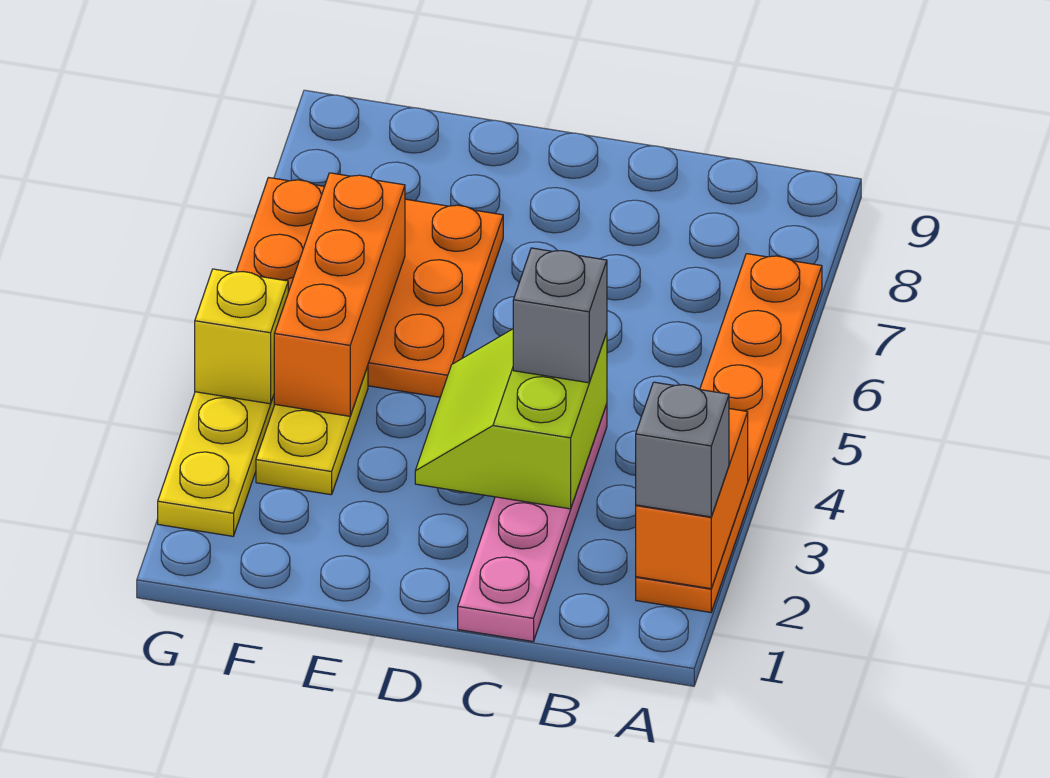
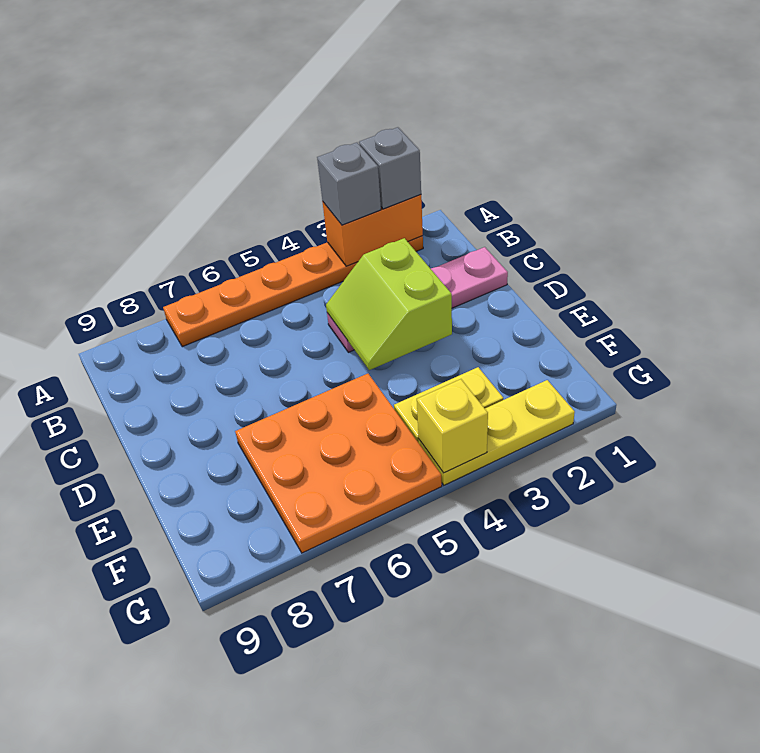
lime 2x2 slope [415,329,607,509] -> lime 2x2 slope turned to [326,238,452,370]
grey 1x1 brick [513,248,607,383] -> grey 1x1 brick moved to [317,143,381,225]
orange 1x3 brick [274,173,405,416] -> none

